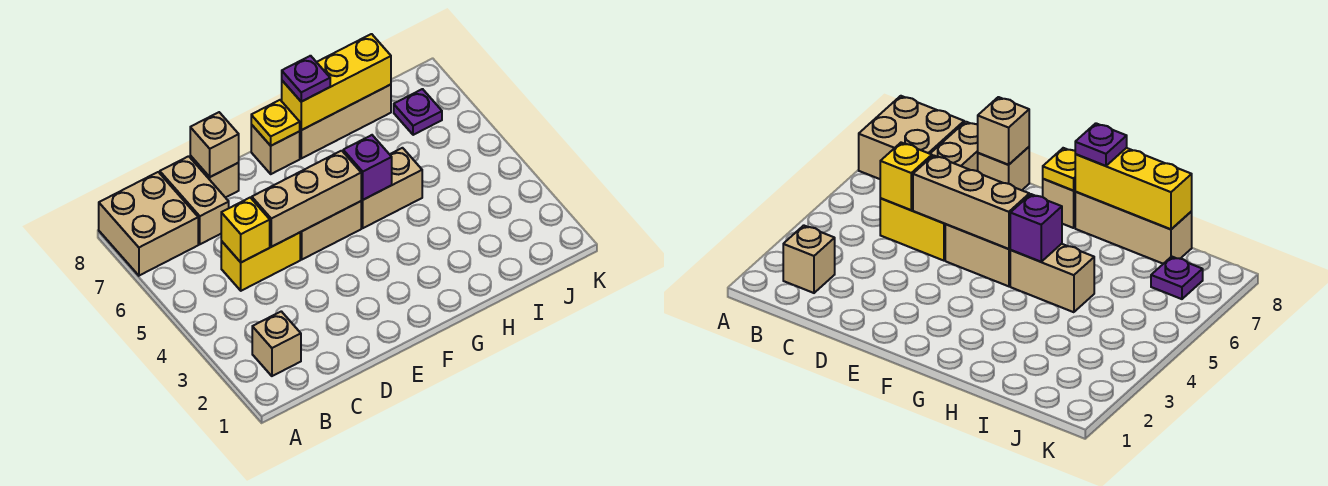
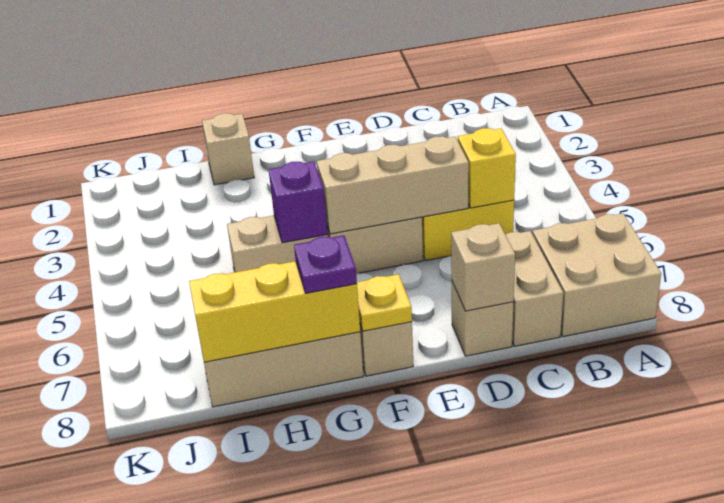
tan 1x1 brick [252,311,301,376] -> tan 1x1 brick moved to [202,113,254,185]
purple 1x1 plate [394,89,442,135] -> none

